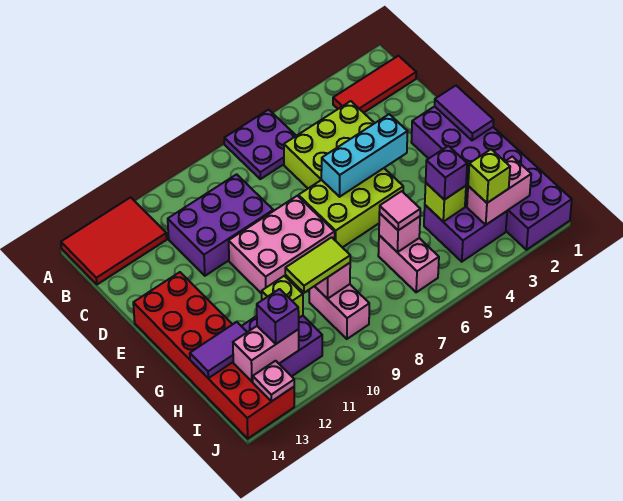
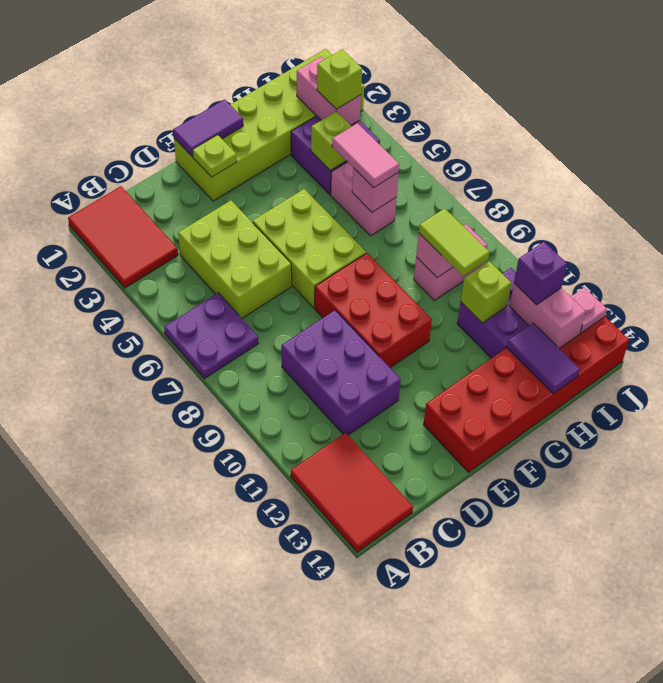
red 1x3 tile [333,56,416,113] -> red 2x3 tile [68,186,178,288]
purple 2x6 brick [411,106,572,250] -> lime 2x6 brick [174,49,364,201]
none -> lime 1x1 plate [192,135,237,177]
cyan 1x3 brick [321,114,408,197] -> none
pink 2x3 brick [229,196,335,294] -> red 2x3 brick [315,253,432,368]
purple 1x1 brick [426,146,467,200] -> none
pink 1x2 brick [378,235,439,292] -> pink 1x2 brick turned to [331,162,397,236]
pink 1x1 tile [379,191,420,230] -> pink 1x2 tile [332,123,399,188]

